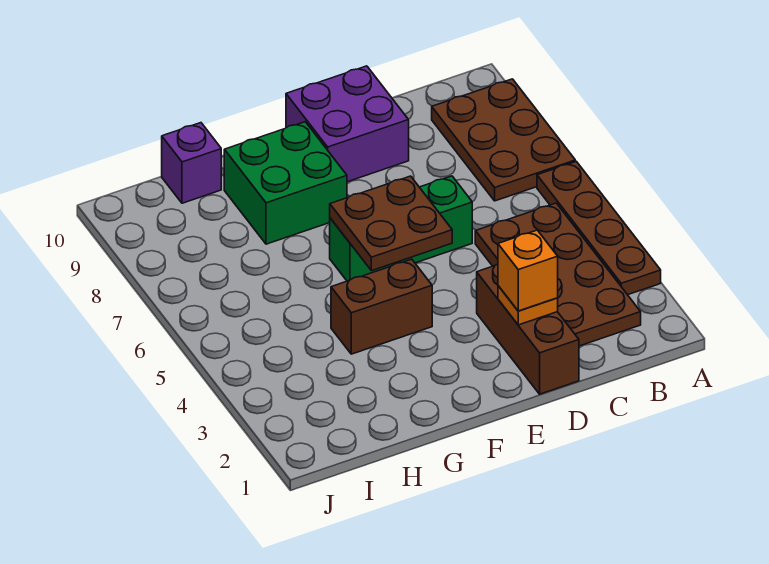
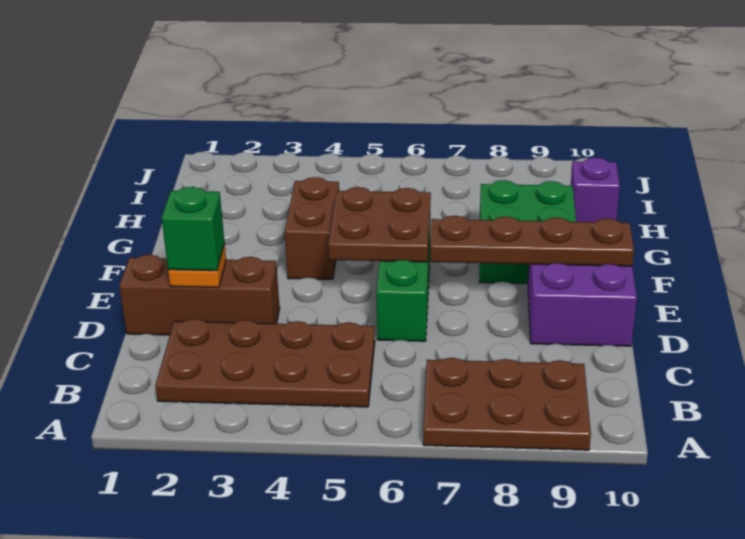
brown 1x4 plate [537,161,661,295] -> brown 1x4 plate moved to [430,216,634,266]
orange 1x1 brick [498,230,558,311] -> green 1x1 brick [162,187,225,271]

